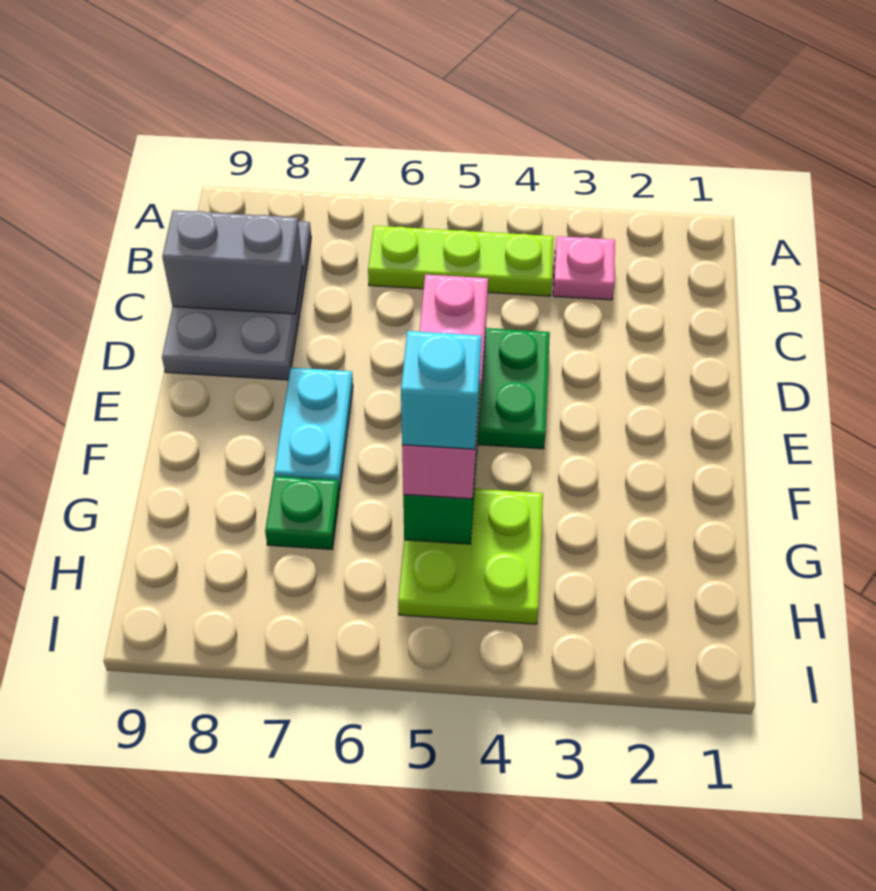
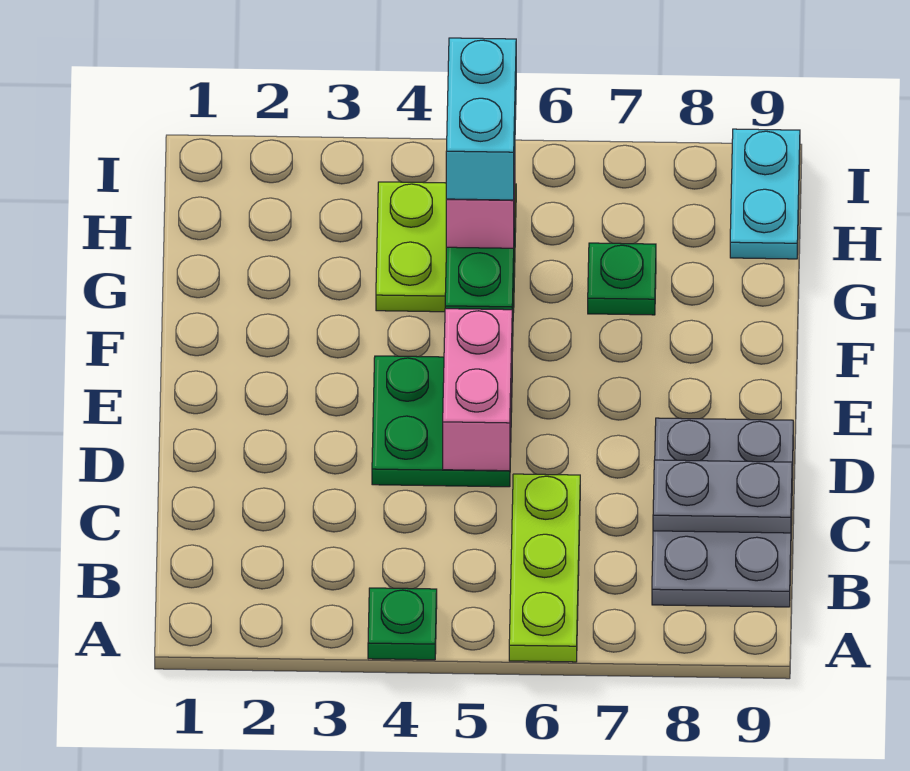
none -> green 1x1 plate [368,588,437,660]
pink 1x1 plate [553,236,615,300] -> none
lime 1x3 plate [368,226,554,296] -> lime 1x3 plate turned to [509,474,580,662]
grey 1x2 brick [162,210,303,314] -> grey 1x2 plate [653,460,792,533]
cyan 1x2 plate [274,368,353,491] -> cyan 1x2 plate moved to [730,129,800,259]
cyan 1x1 brick [401,331,482,449] -> cyan 1x2 brick [446,38,516,200]

